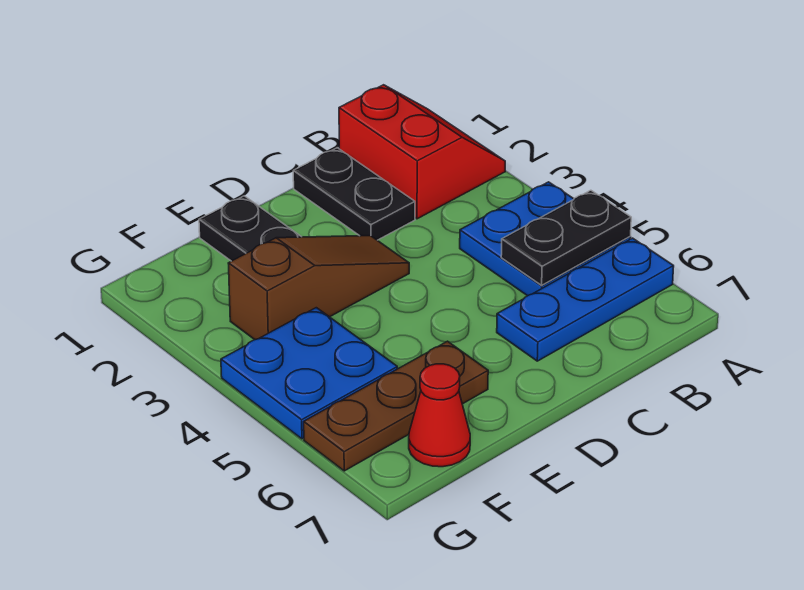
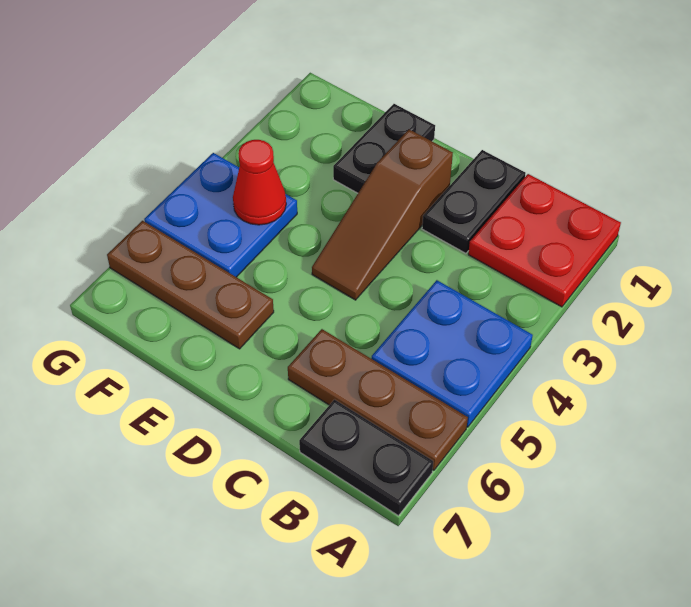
red 2x2 slope [339,85,505,219] -> red 2x2 plate [468,174,621,307]
black 1x2 plate [501,190,631,285] -> black 1x2 plate moved to [299,400,433,516]
blue 1x3 plate [497,238,674,361] -> brown 1x3 plate [288,329,468,470]
brown 1x3 slope [228,236,409,340] -> brown 1x3 slope turned to [312,129,453,300]
red 1x1 cone [409,364,470,467] -> red 1x1 cone moved to [233,140,286,225]

